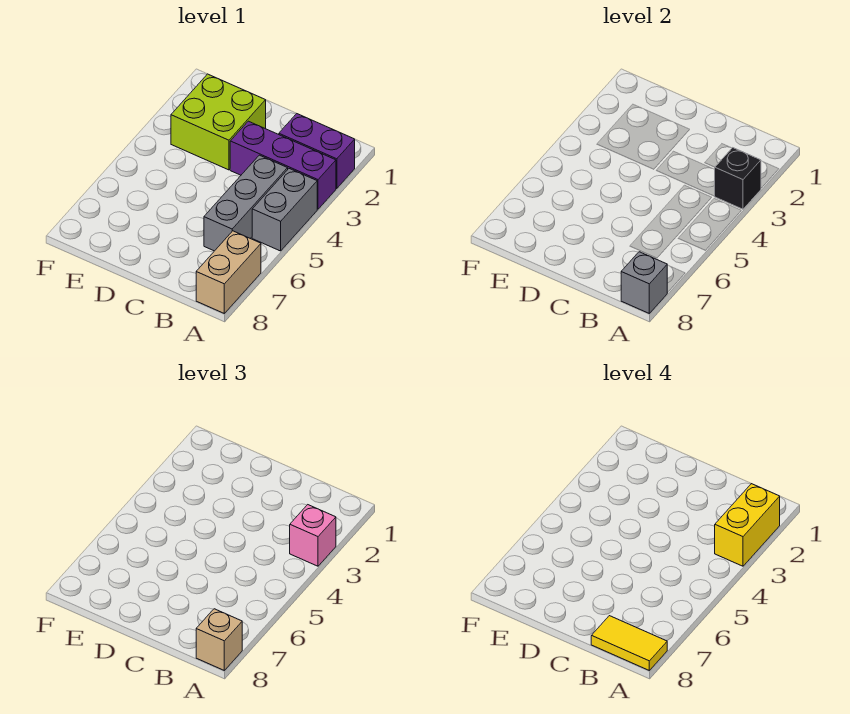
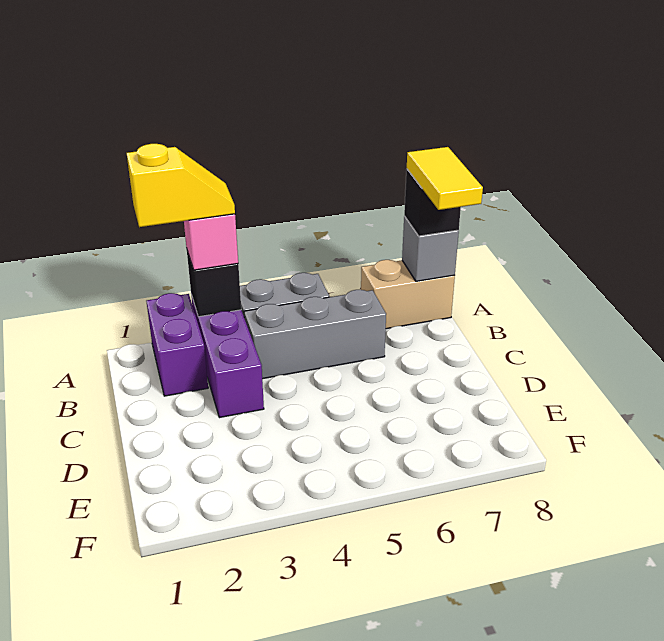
yellow 1x2 brick [715,484,780,566] -> yellow 1x2 slope [127,144,235,227]
tan 1x1 brick [196,609,242,670] -> black 1x1 brick [404,169,461,236]
lime 2x2 brick [171,74,266,170] -> none

